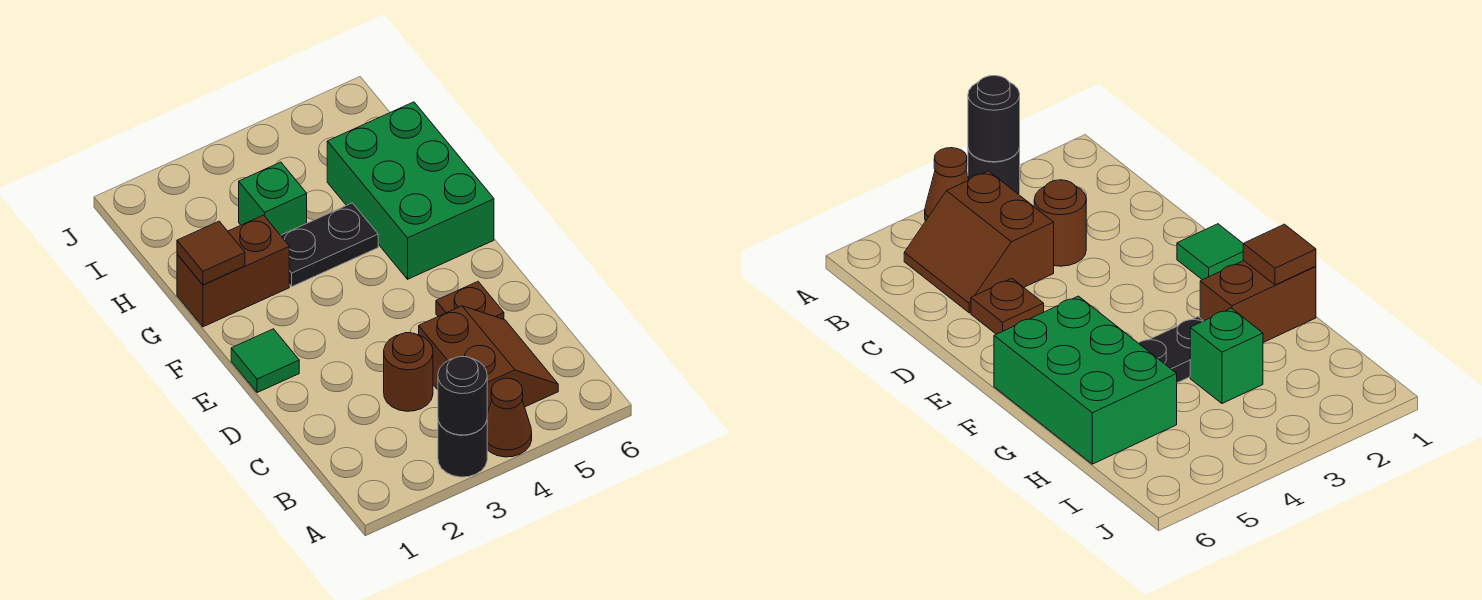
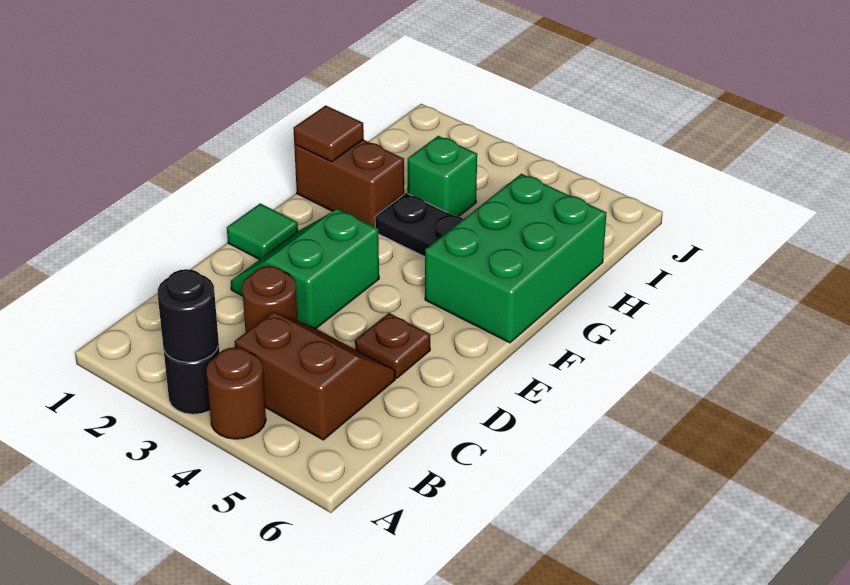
brown 1x1 cone [487,378,532,457] -> brown 1x1 round brick [206,347,266,439]
brown 2x2 slope [419,306,558,413] -> brown 2x2 slope turned to [234,312,395,440]
none -> green 2x2 slope [231,209,379,328]

